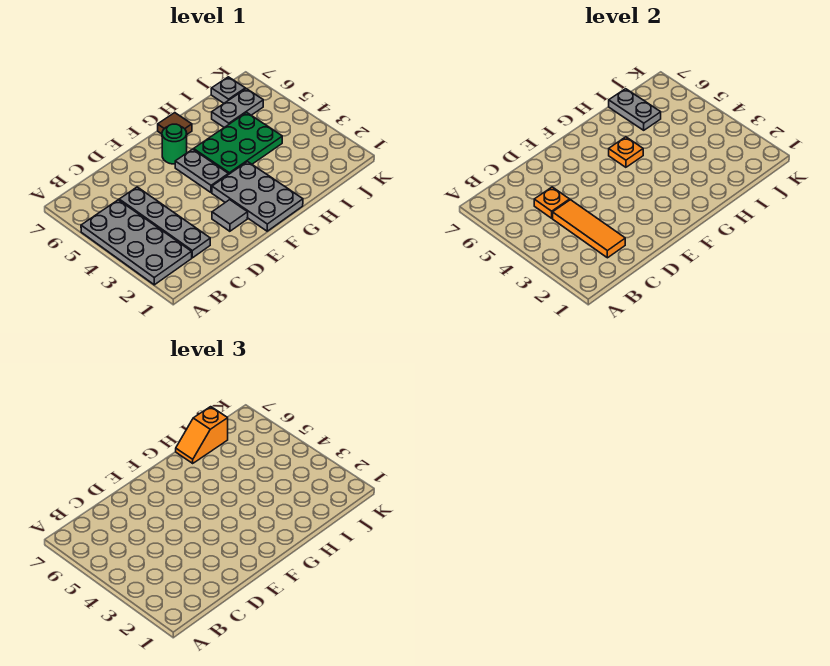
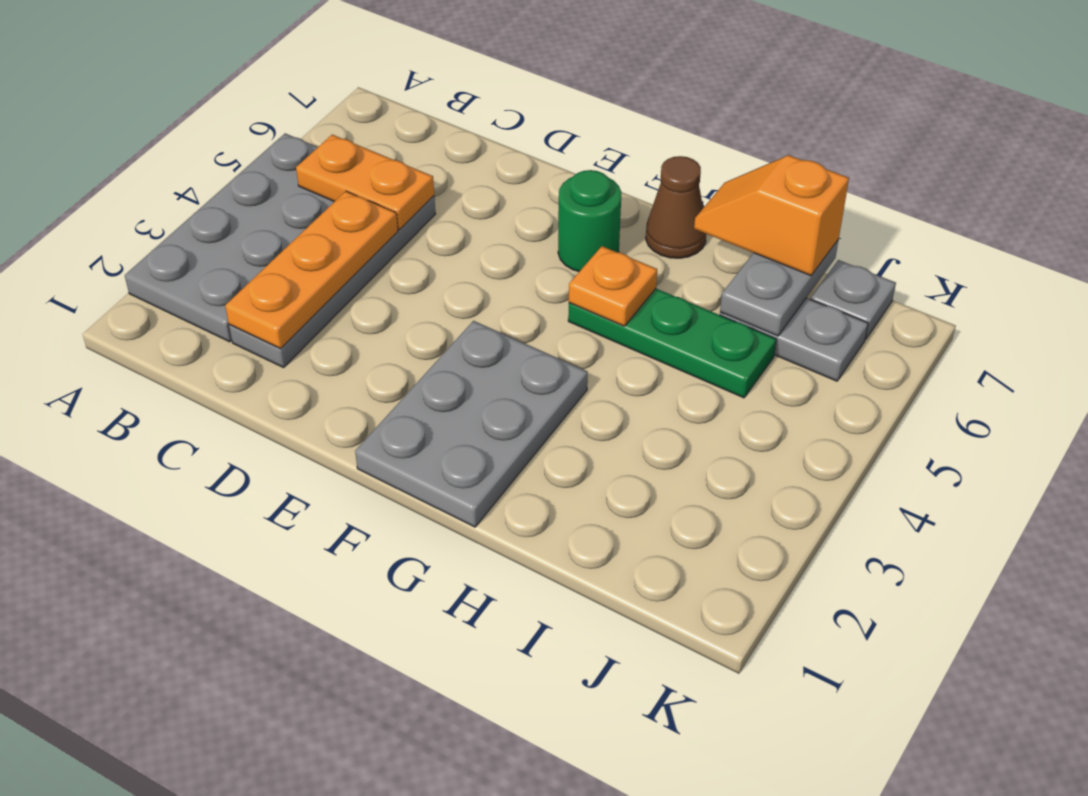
orange 1x3 tile [553,200,625,258] -> orange 1x3 plate [225,191,398,349]
orange 1x1 plate [534,187,570,218] -> orange 1x2 plate [296,135,434,230]
grey 1x1 tile [212,200,248,231] -> none
grey 1x2 plate [175,149,229,193] -> none
green 2x3 plate [194,113,282,174] -> green 1x3 plate [568,289,776,398]
brown 1x1 tile [158,113,192,134] -> brown 1x1 cone [646,156,706,258]

